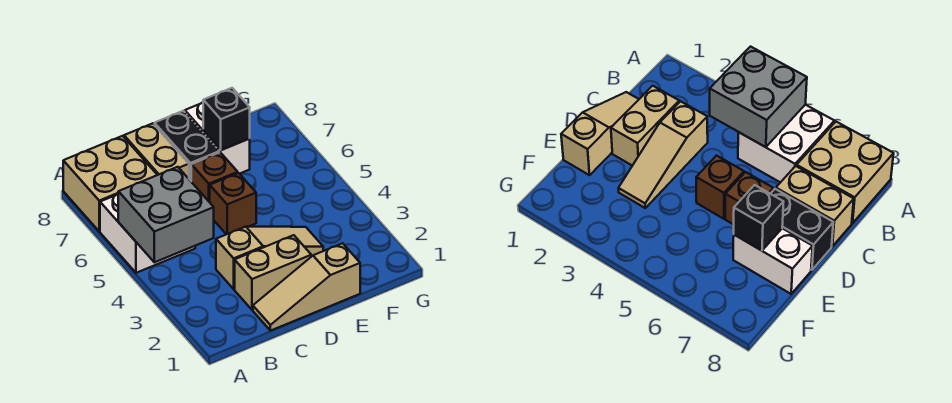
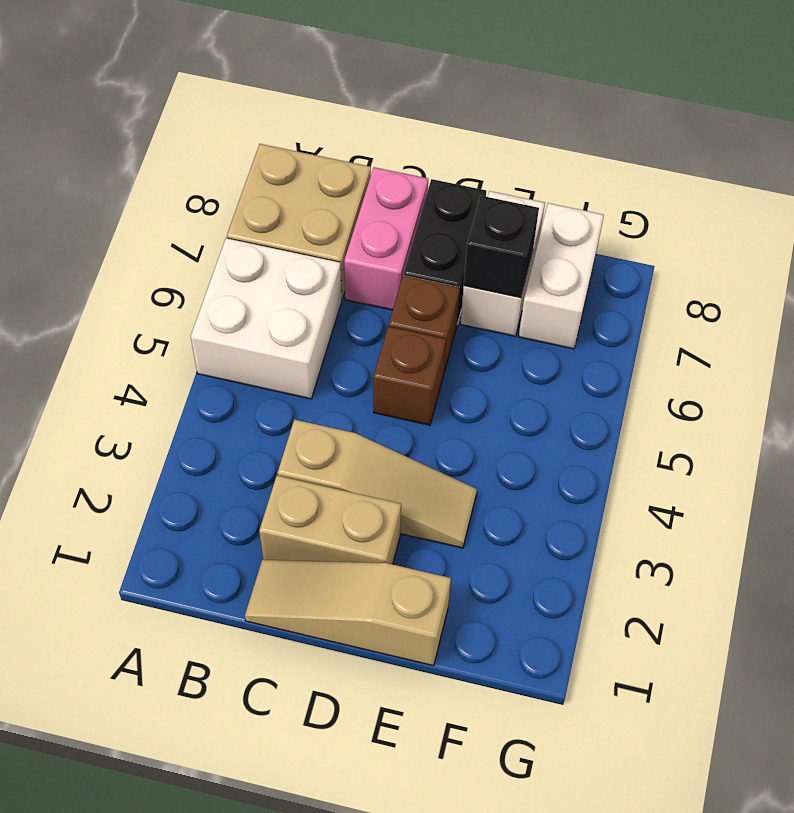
grey 2x2 brick [118,167,214,262] -> none
tan 1x2 brick [124,123,189,179] -> pink 1x2 brick [344,167,428,310]
none -> white 1x2 brick [519,203,604,349]

